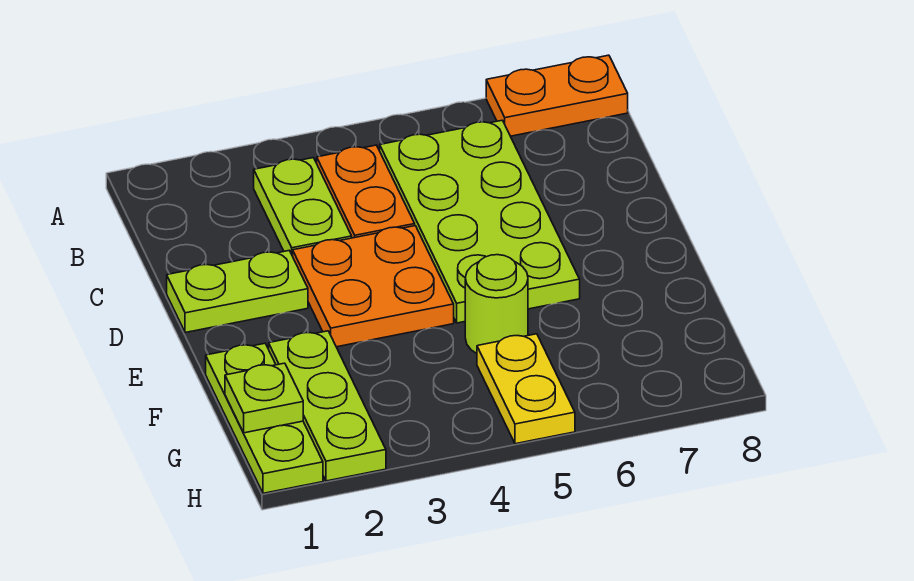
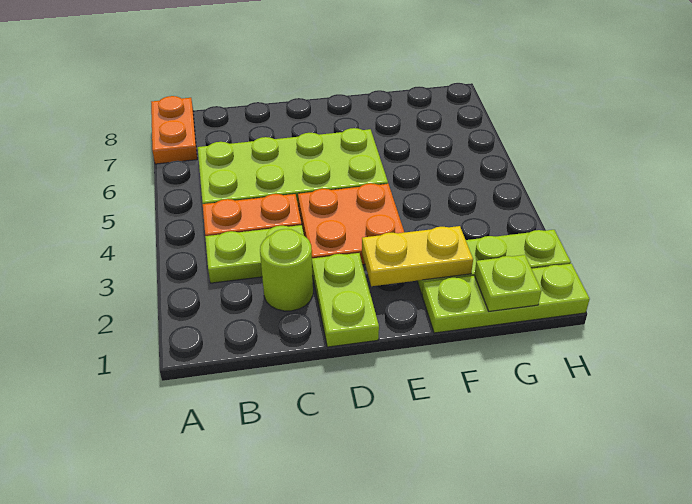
lime 1x1 round brick [465,255,528,353] -> lime 1x1 round brick moved to [260,229,313,311]
yellow 1x2 plate [477,334,575,444] -> yellow 1x2 plate moved to [362,226,473,286]

